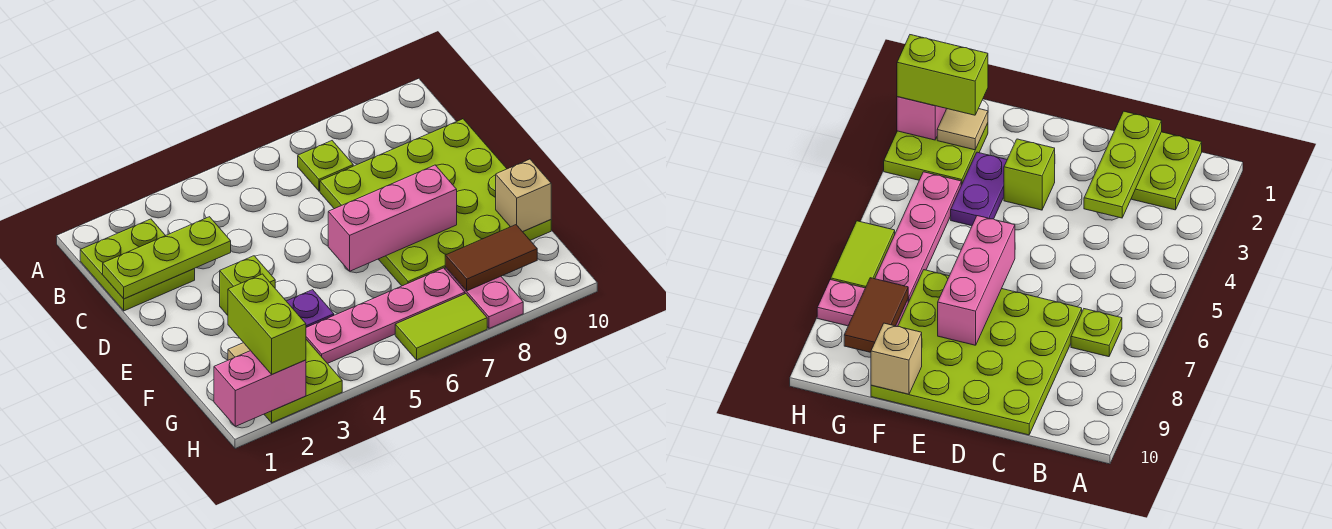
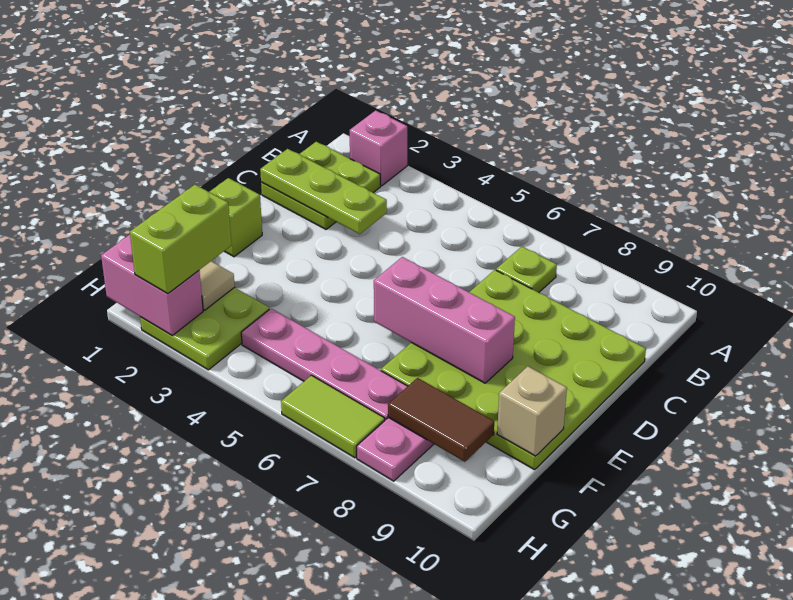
none -> pink 1x1 brick [350,110,407,186]
lime 1x1 brick [220,256,275,315] -> lime 1x1 brick moved to [209,178,262,257]
purple 1x2 plate [287,290,334,327] -> none

